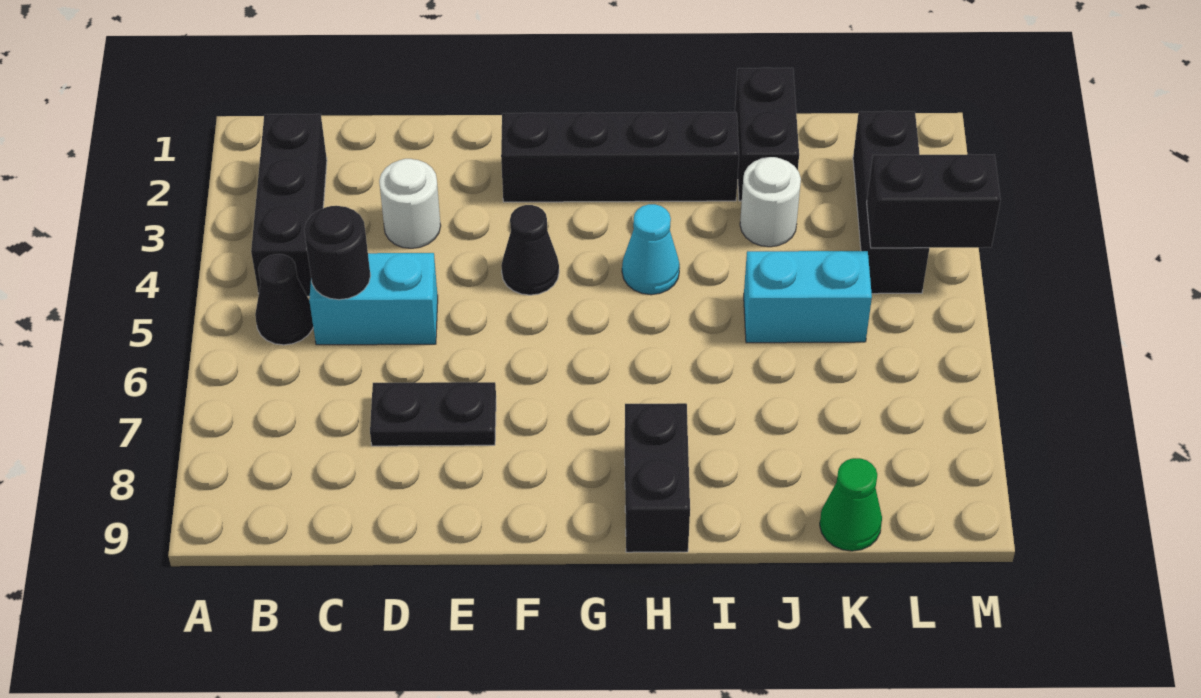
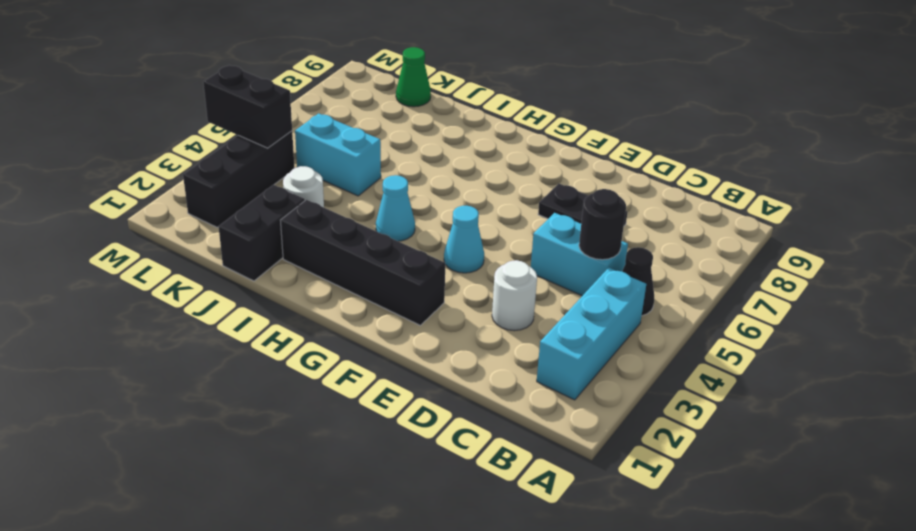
black 1x3 brick [251,114,327,296] -> cyan 1x3 brick [537,268,646,400]
black 1x1 cone [501,205,559,295] -> cyan 1x1 cone [444,206,484,273]
black 1x2 brick [625,403,690,552] -> none

